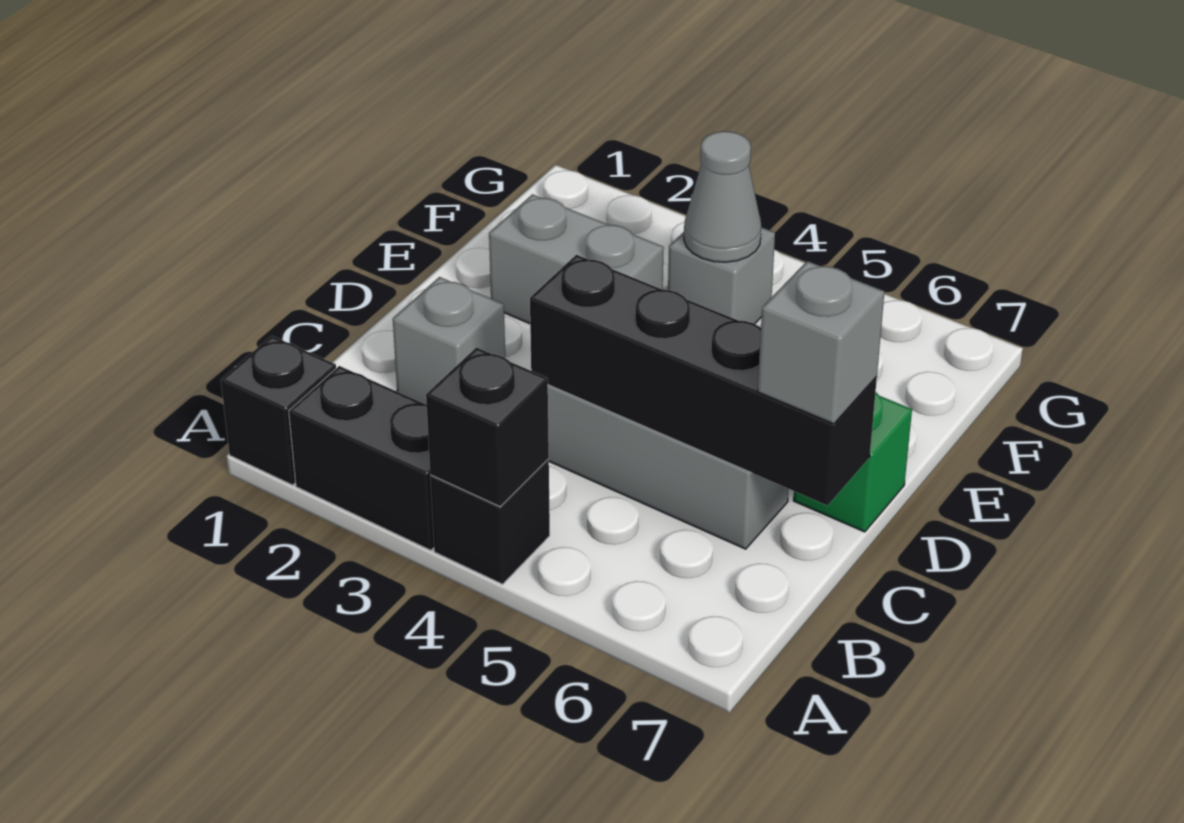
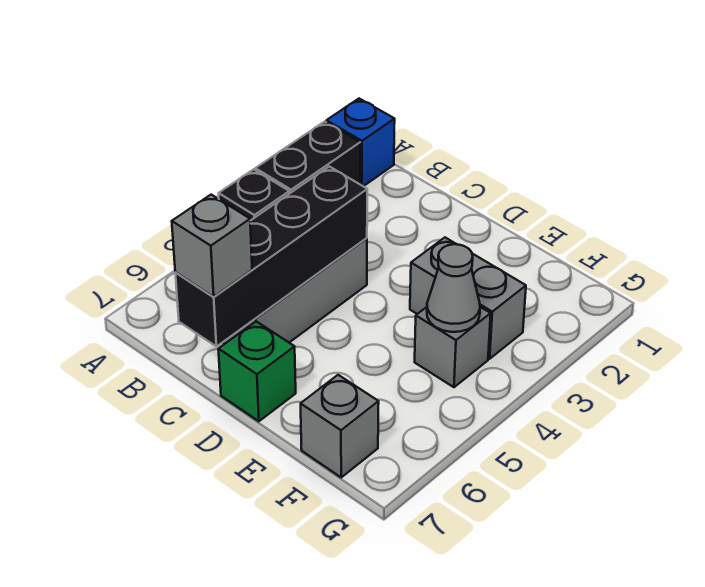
black 1x1 brick [221,336,336,485] -> blue 1x1 brick [326,99,395,186]
black 1x1 brick [426,347,549,507] -> none
grey 1x1 brick [393,277,505,404] -> grey 1x1 brick moved to [301,375,379,477]
grey 1x2 brick [489,194,664,324] -> grey 1x2 brick turned to [410,238,526,359]

